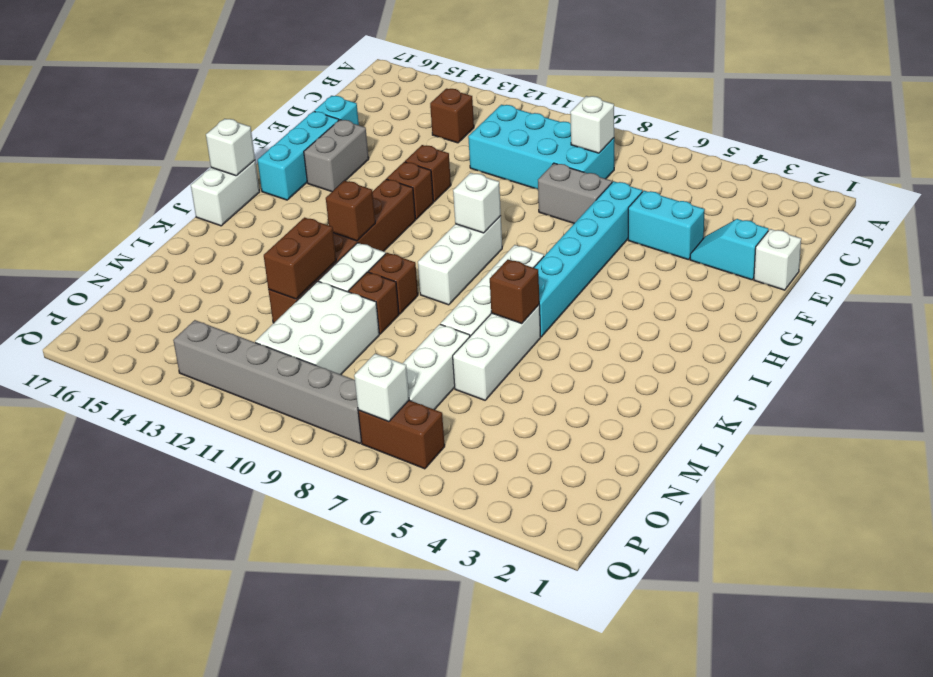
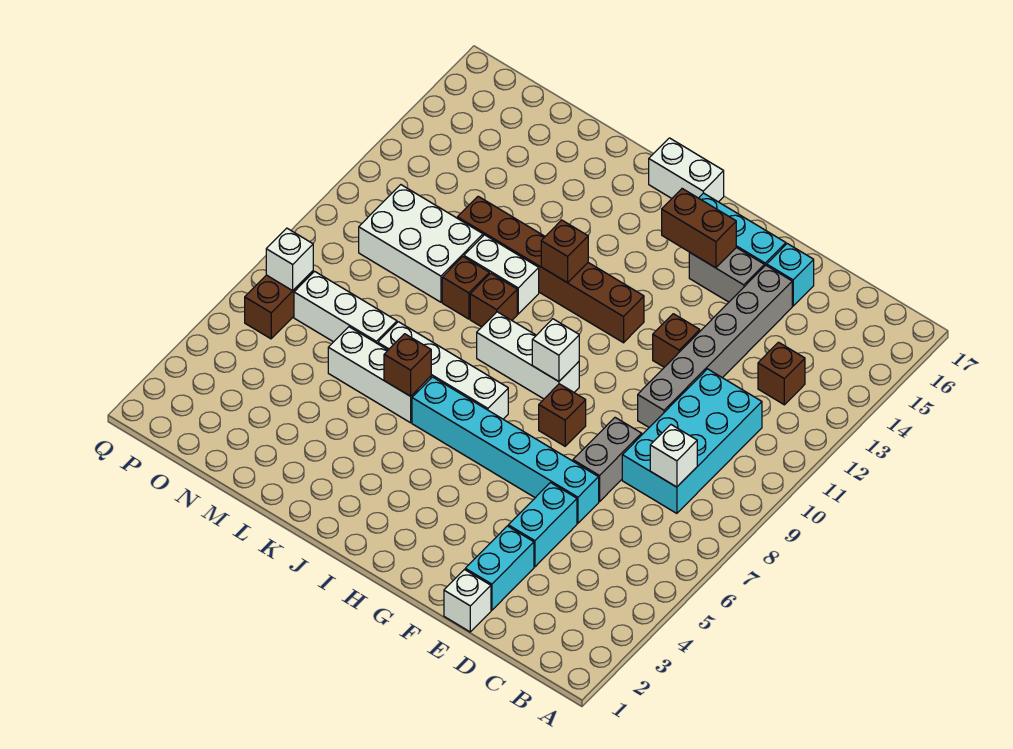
cyan 1x2 slope [690,219,769,280] -> cyan 1x2 brick [465,526,534,610]
brown 1x1 brick [387,162,433,219] -> brown 1x1 brick moved to [539,384,586,446]
white 1x1 brick [206,119,255,176] -> none
brown 1x2 brick [264,218,336,299] -> brown 1x2 brick moved to [662,189,736,268]
grey 1x6 brick [173,320,362,443] -> grey 1x6 brick moved to [638,265,792,427]

